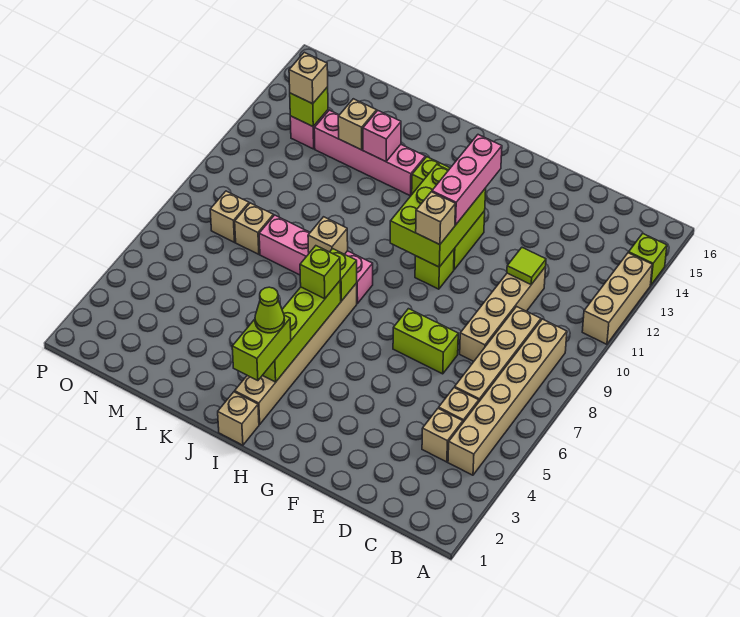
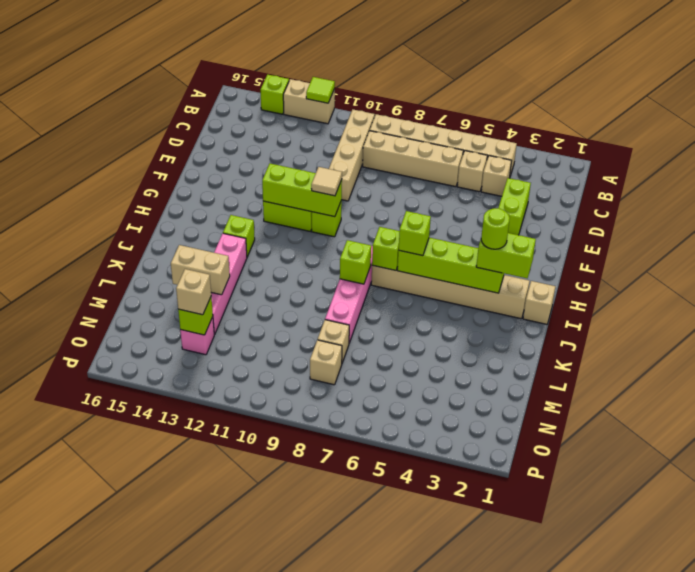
tan 1x3 brick [582,253,652,344] -> tan 1x2 brick [283,79,335,124]
tan 1x4 brick [460,267,546,361] -> tan 1x4 brick turned to [329,109,375,201]
lime 1x1 tile [507,248,546,284] -> lime 1x1 tile moved to [306,77,335,103]
lime 1x2 brick [393,309,458,374] -> lime 1x2 brick moved to [499,178,531,235]
lime 2x3 brick [390,165,486,267] -> lime 1x3 brick [262,164,342,217]
tan 1x1 brick [416,192,456,245] -> tan 1x1 tile [311,167,342,196]
pink 1x3 brick [432,135,502,225] -> none
lime 1x1 cone [255,287,285,333] -> lime 1x1 round brick [481,208,510,249]
tan 1x1 brick [308,217,348,254] -> lime 1x1 brick [340,240,371,284]
pink 1x1 brick [363,111,401,162] -> none
tan 1x1 brick [338,99,377,150] -> tan 1x2 brick [171,245,230,295]

